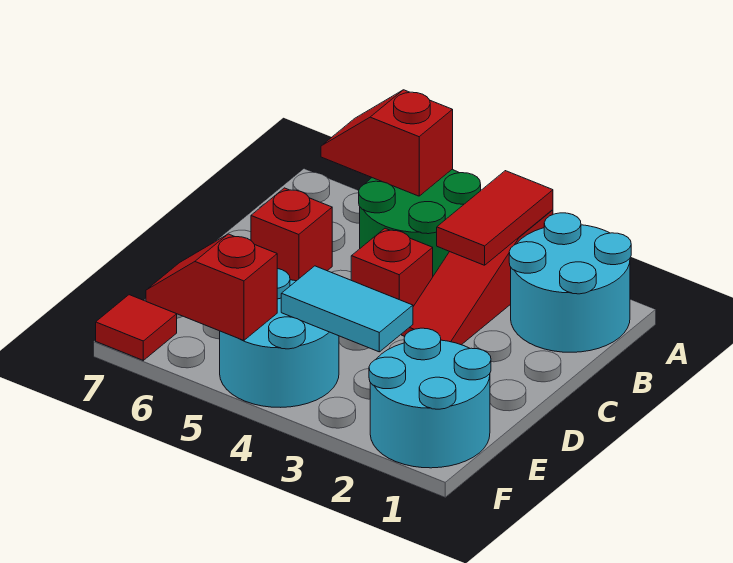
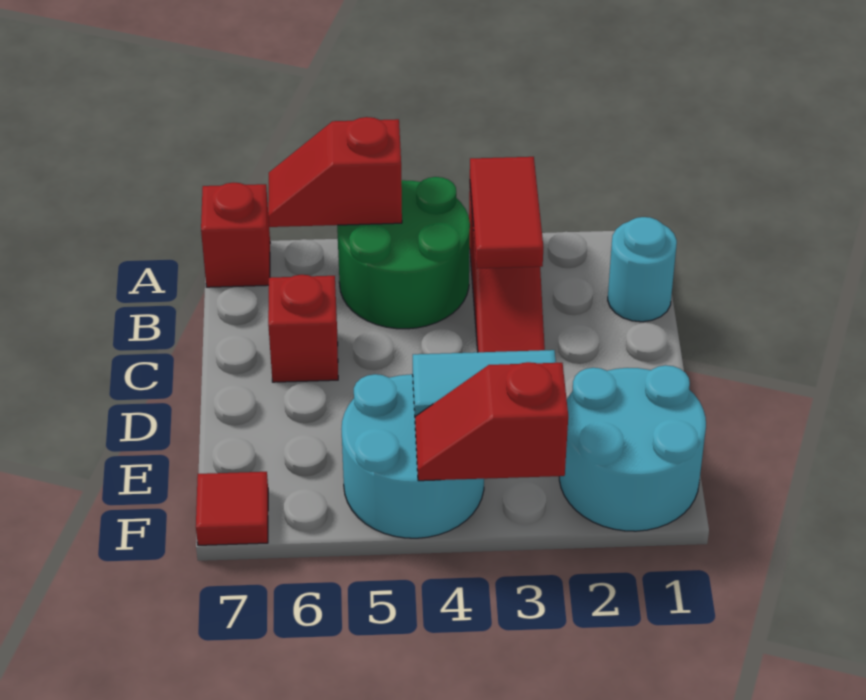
cyan 2x2 round brick [509,213,631,352] -> cyan 1x1 round brick [608,217,677,322]
red 1x1 brick [351,228,433,306] -> red 1x1 brick moved to [201,183,270,287]
red 1x2 slope [146,234,277,340] -> red 1x2 slope moved to [415,362,568,481]

